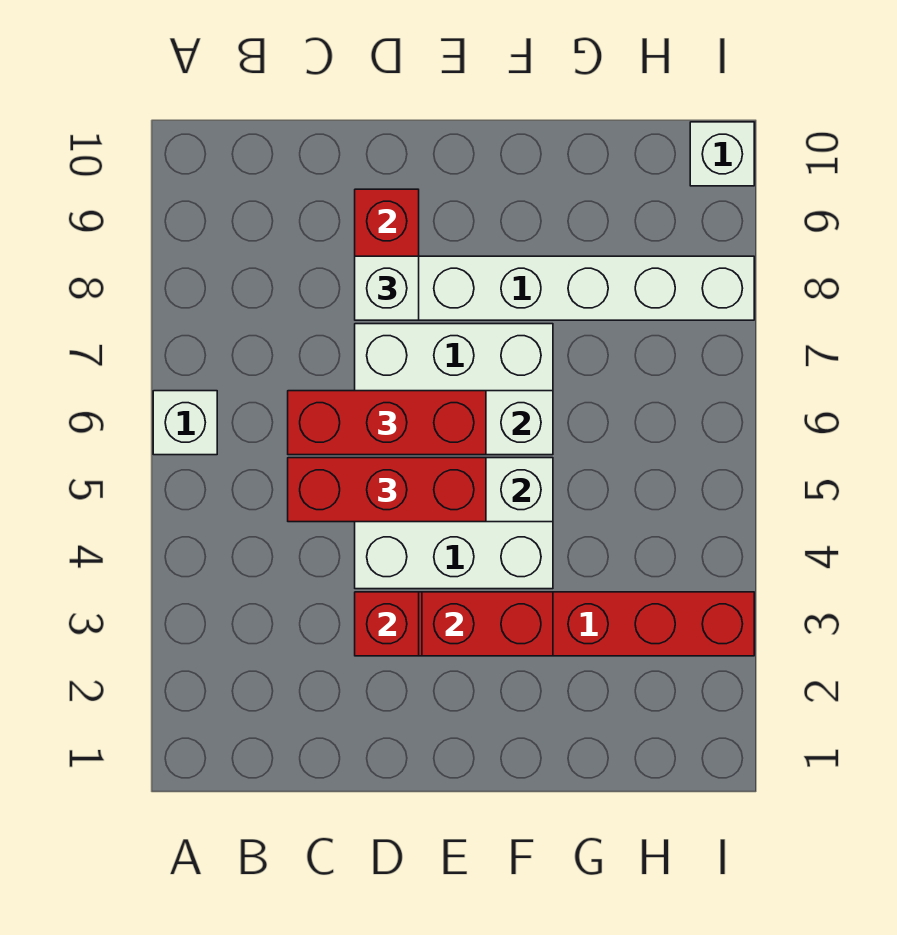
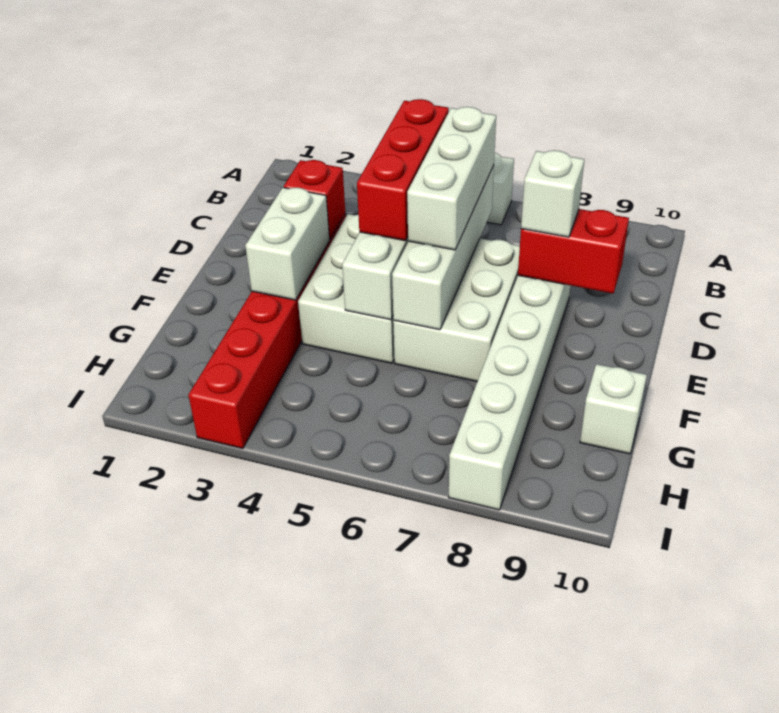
red 1x3 brick [288,391,486,455] -> white 1x3 brick [407,107,496,250]
red 1x2 brick [422,592,553,656] -> white 1x2 brick [245,188,329,300]
white 1x1 brick [690,122,754,186] -> white 1x1 brick moved to [580,364,647,454]

